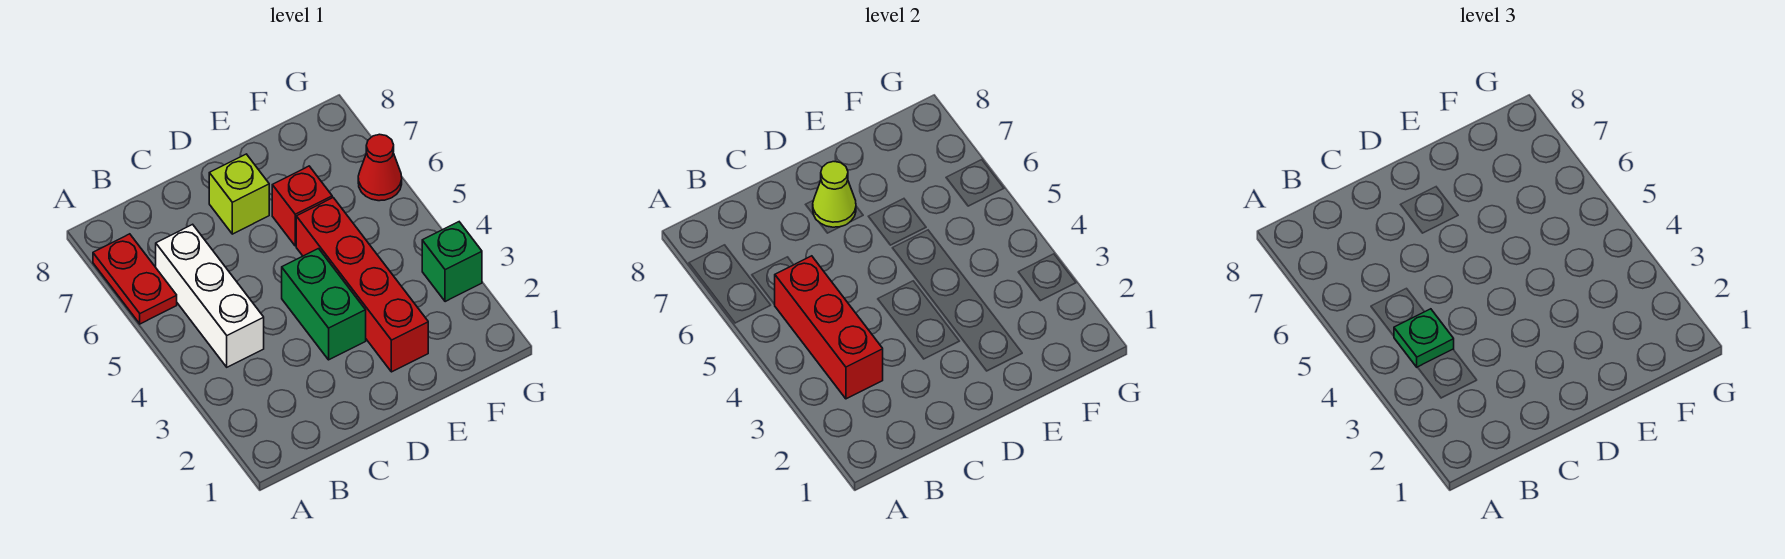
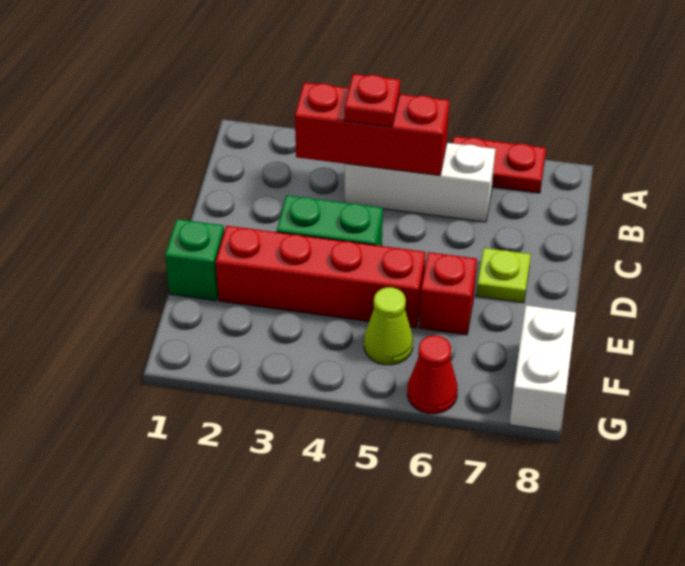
green 1x1 plate [1394,309,1454,367] -> red 1x1 plate [345,74,400,127]
lime 1x1 brick [209,154,269,234] -> lime 1x1 plate [476,248,531,303]
lime 1x1 cone [813,162,856,227] -> lime 1x1 cone moved to [364,287,413,365]
none -> white 1x2 brick [509,305,576,432]
green 1x1 brick [422,222,482,302] -> green 1x1 brick moved to [165,219,224,301]

